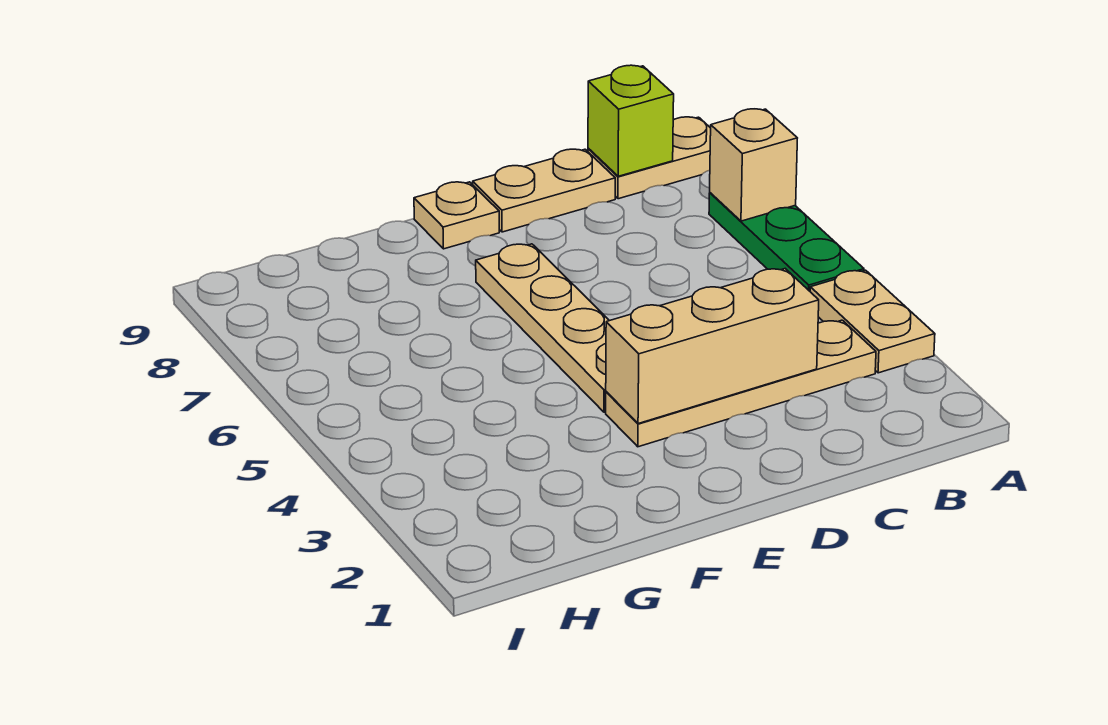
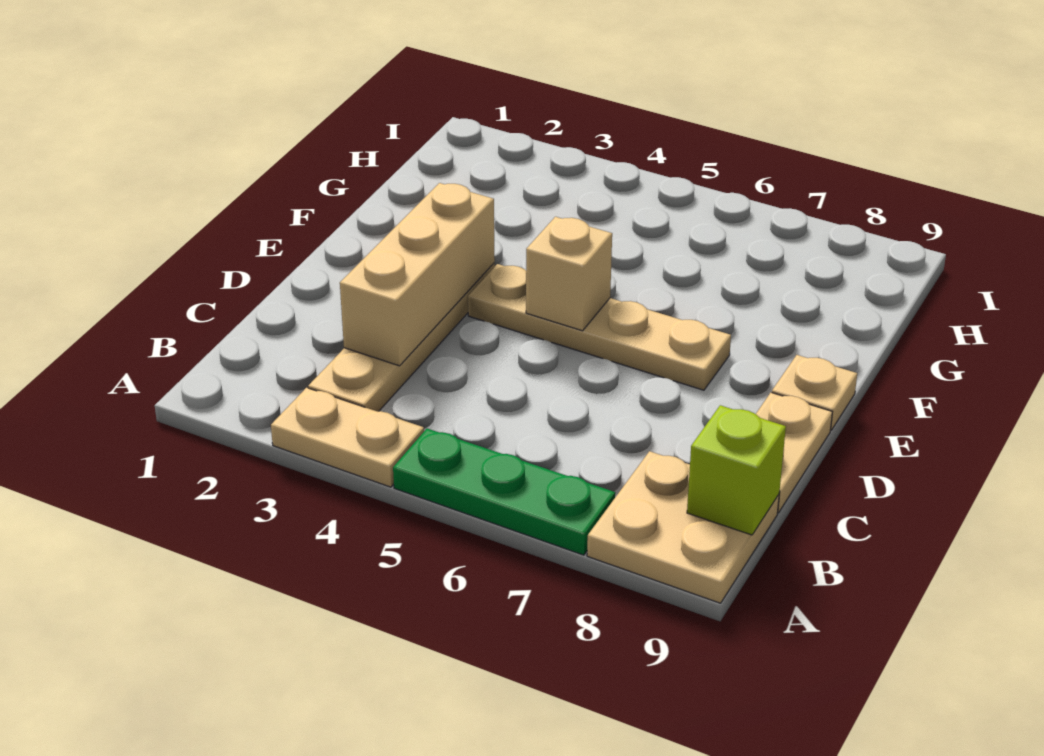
tan 1x1 brick [710,109,797,221] -> tan 1x1 brick moved to [526,217,612,331]
tan 1x2 plate [588,117,711,199] -> tan 2x2 plate [587,451,779,603]

